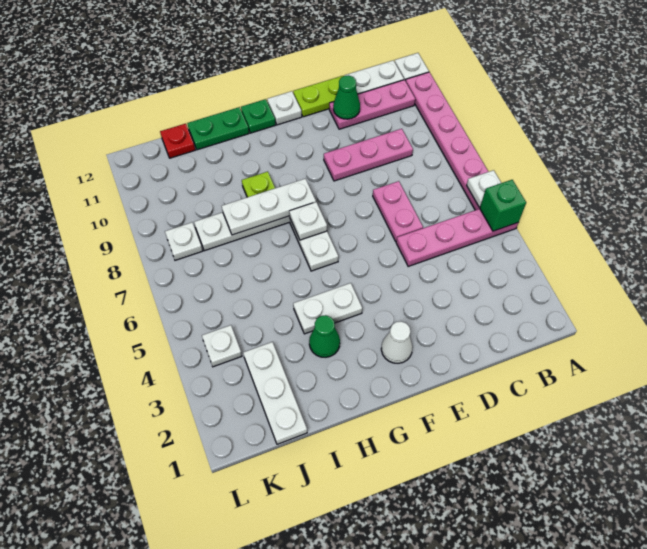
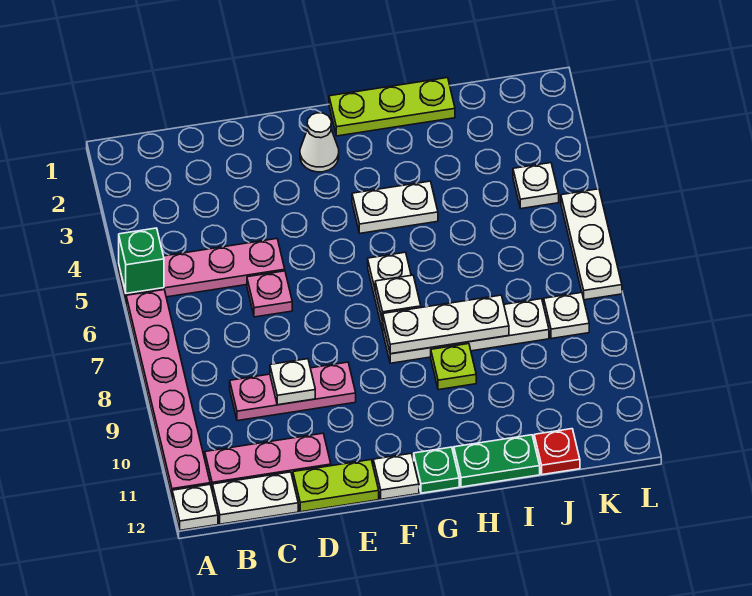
white 1x1 plate [467,170,501,207] -> white 1x1 plate moved to [270,359,315,405]
pink 1x2 plate [373,181,423,242] -> pink 1x1 plate [247,271,292,317]
green 1x1 cone [333,75,360,119] -> none
none -> lime 1x3 plate [329,78,455,136]
green 1x1 cone [309,315,340,357] -> none
white 1x3 plate [243,342,307,444] -> white 1x3 plate moved to [561,189,622,300]

